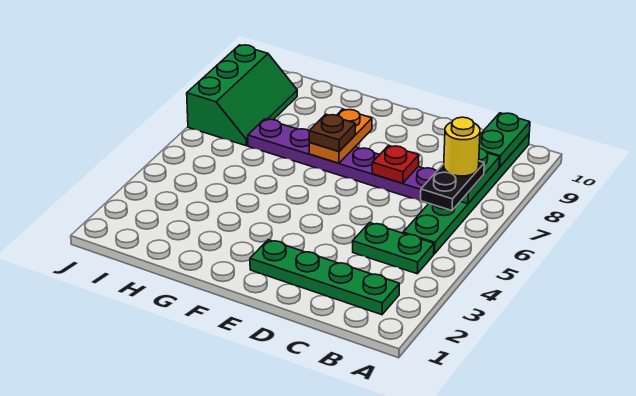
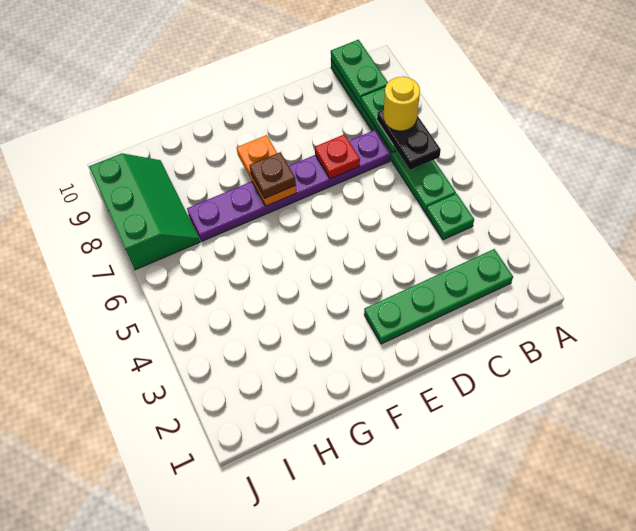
green 1x2 plate [353,223,434,274] -> green 1x1 plate [426,194,474,240]

